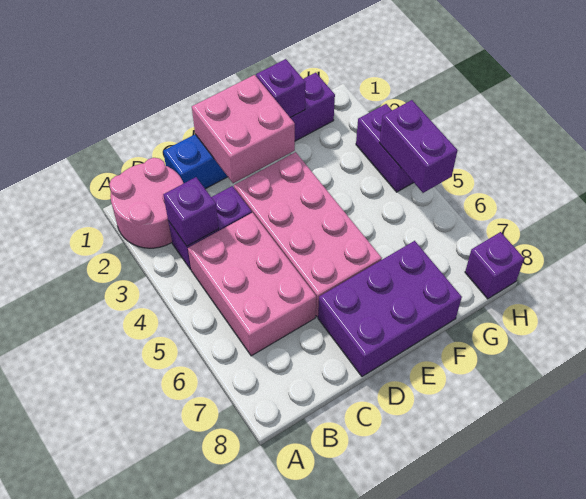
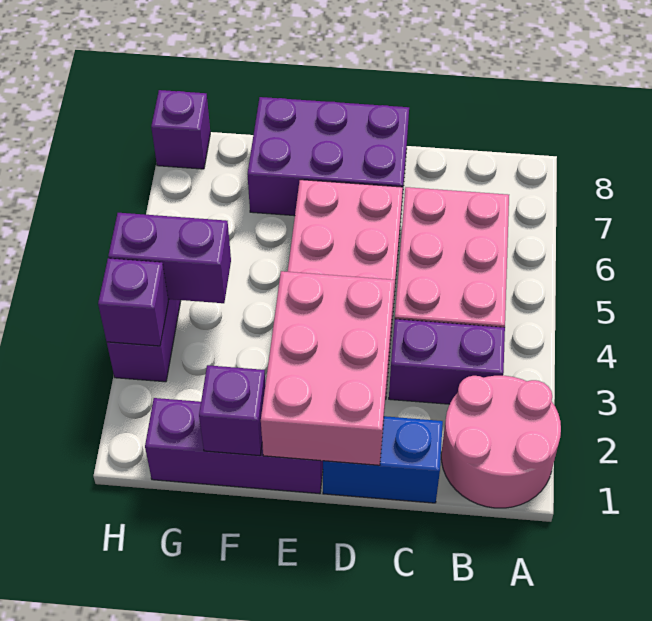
purple 1x1 brick [163,177,219,246] -> purple 1x1 brick moved to [98,258,168,346]
pink 2x2 brick [192,75,295,183] -> pink 2x3 brick [261,271,394,465]
purple 1x2 brick [379,100,458,193] -> purple 1x2 brick turned to [108,213,231,303]

